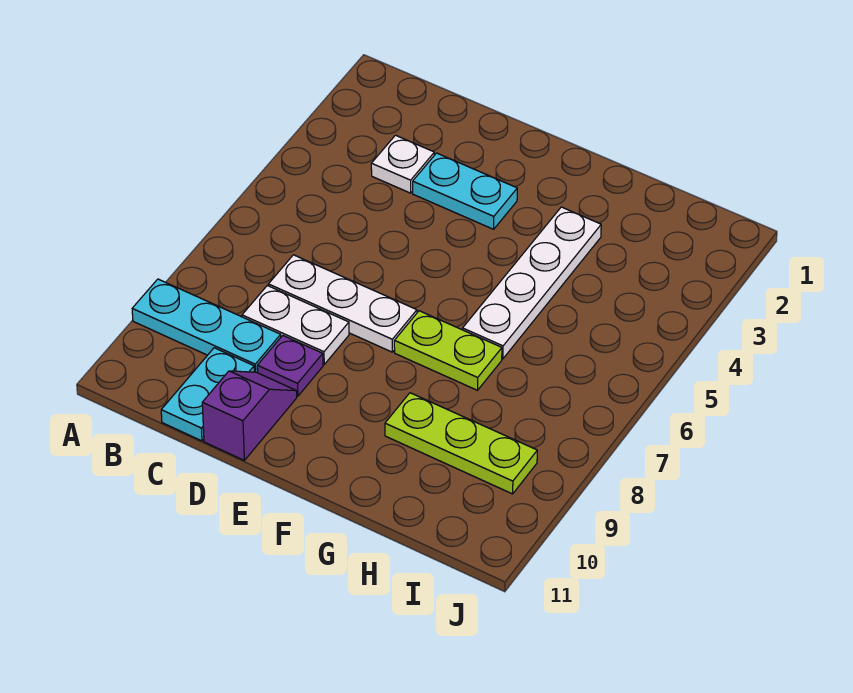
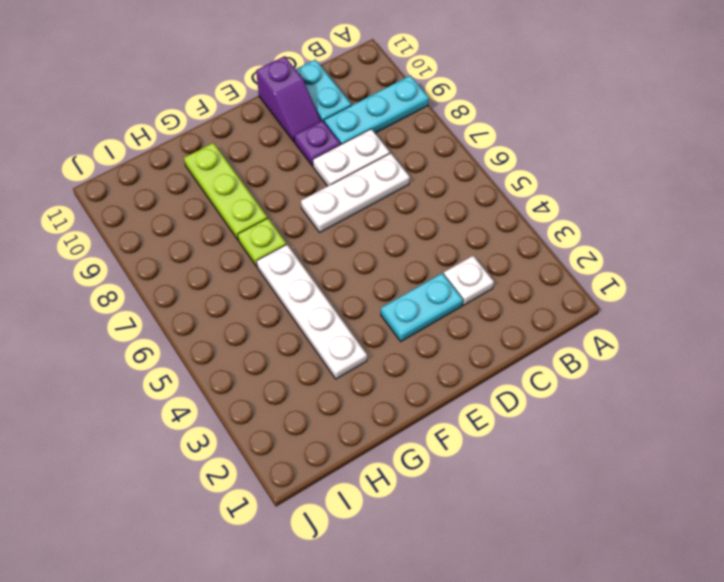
lime 1x2 plate [394,311,502,390] -> lime 1x1 plate [238,218,286,267]
lime 1x3 plate [385,393,537,494] -> lime 1x3 plate turned to [184,143,267,240]

